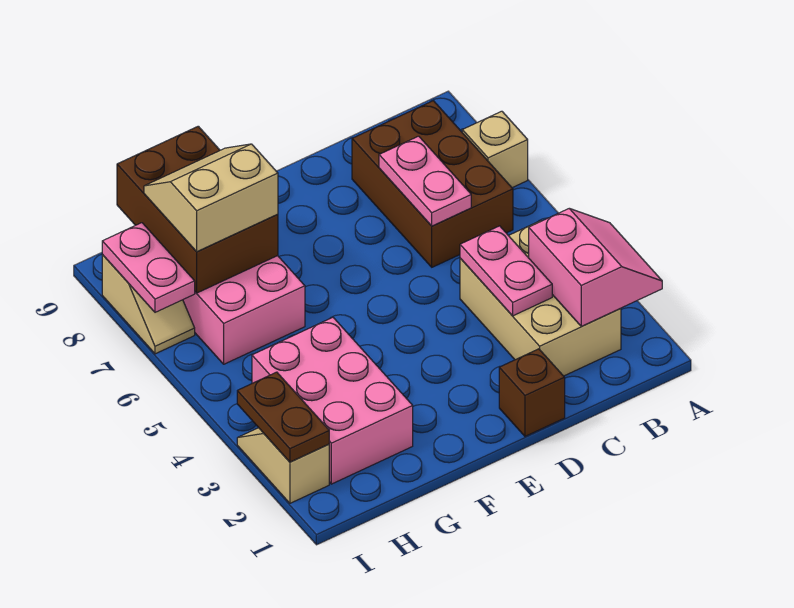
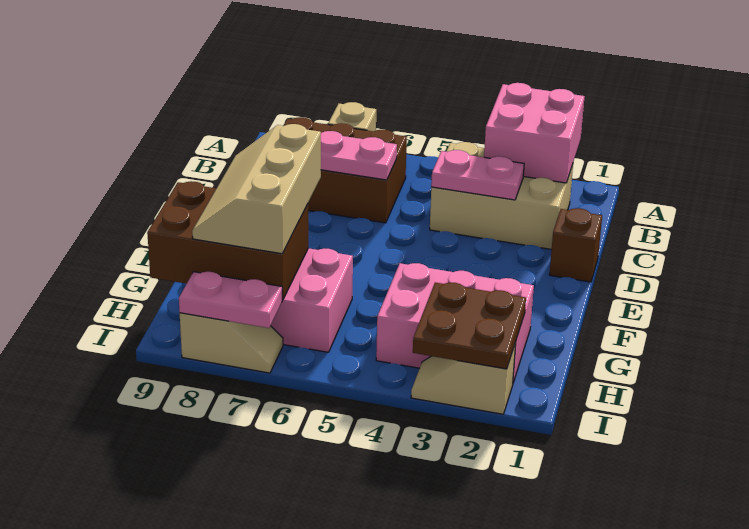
pink 2x2 slope [529,209,662,326] -> pink 2x2 brick [484,83,585,183]
tan 2x2 slope [144,144,278,252] -> tan 2x3 slope [192,124,321,254]
brown 1x2 plate [237,372,329,462] -> brown 2x2 plate [413,283,526,369]

